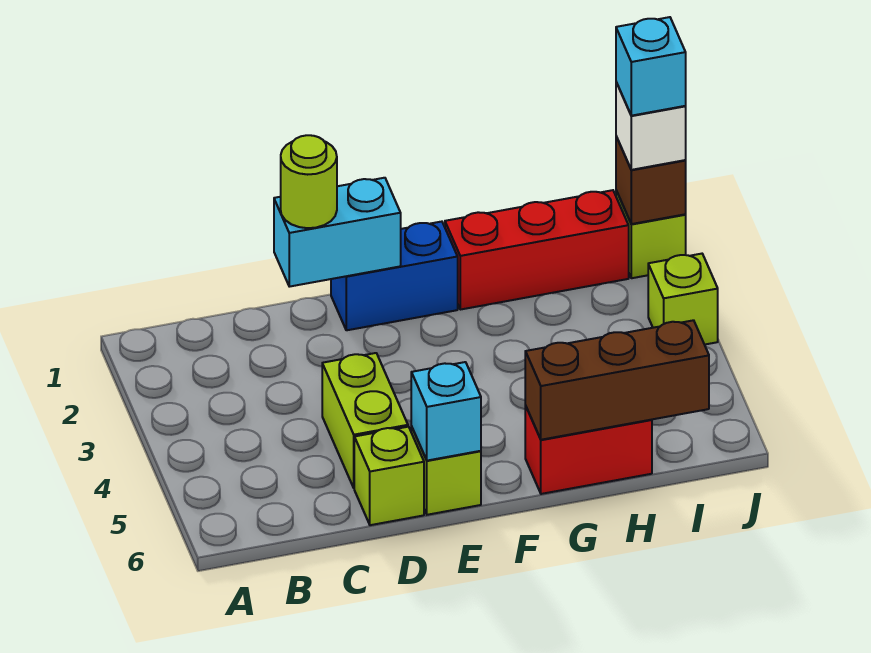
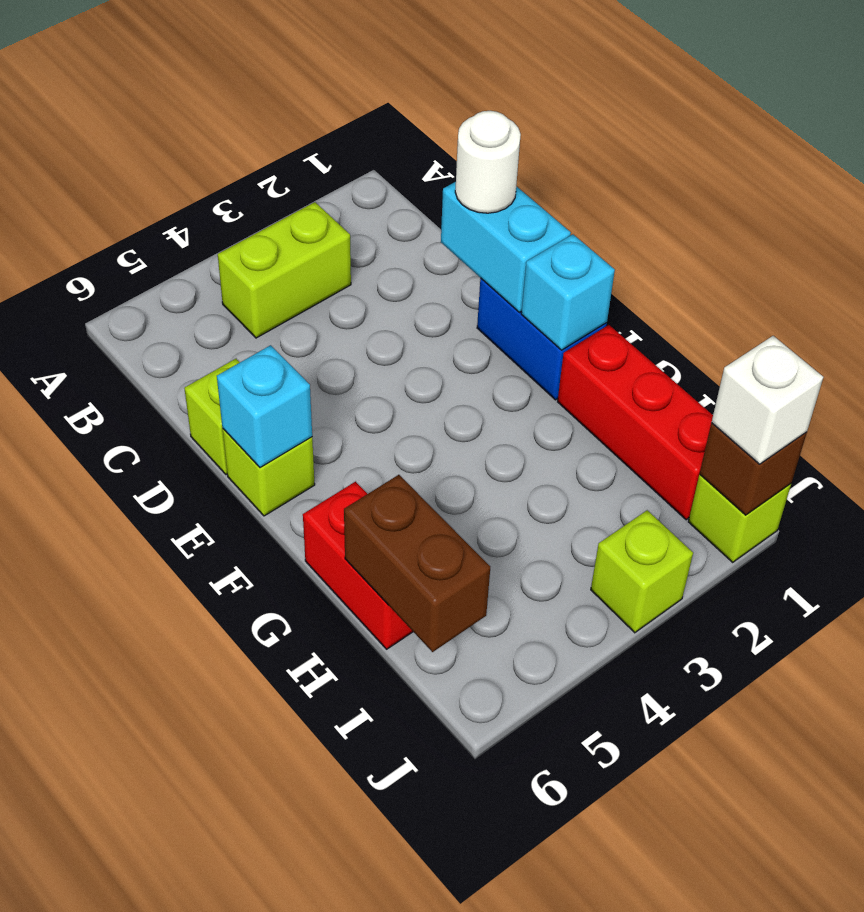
lime 1x1 round brick [281,135,337,228] -> white 1x1 round brick [455,111,521,213]
lime 1x2 brick [322,353,408,488] -> lime 1x2 brick moved to [218,202,351,338]
brown 1x3 brick [525,320,709,440] -> brown 1x2 brick [344,475,490,652]
cyan 1x1 brick [616,17,686,116] -> cyan 1x1 brick moved to [521,234,615,350]

